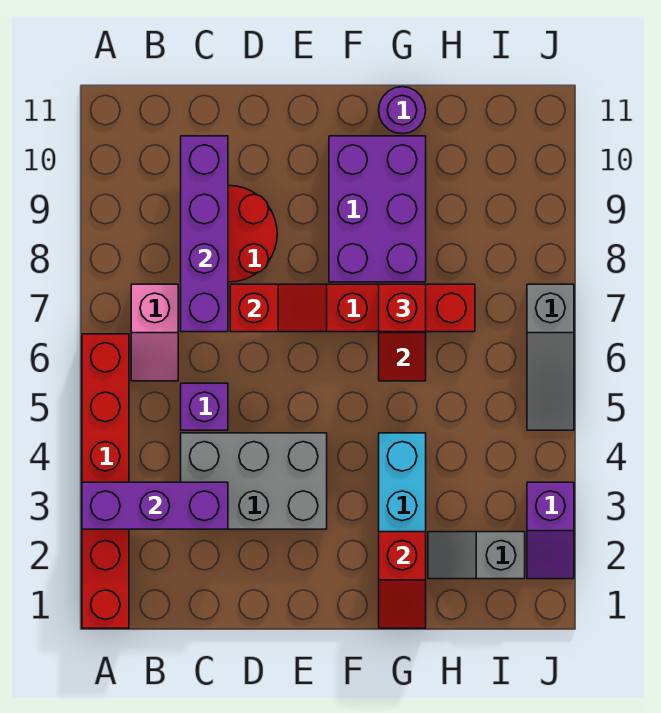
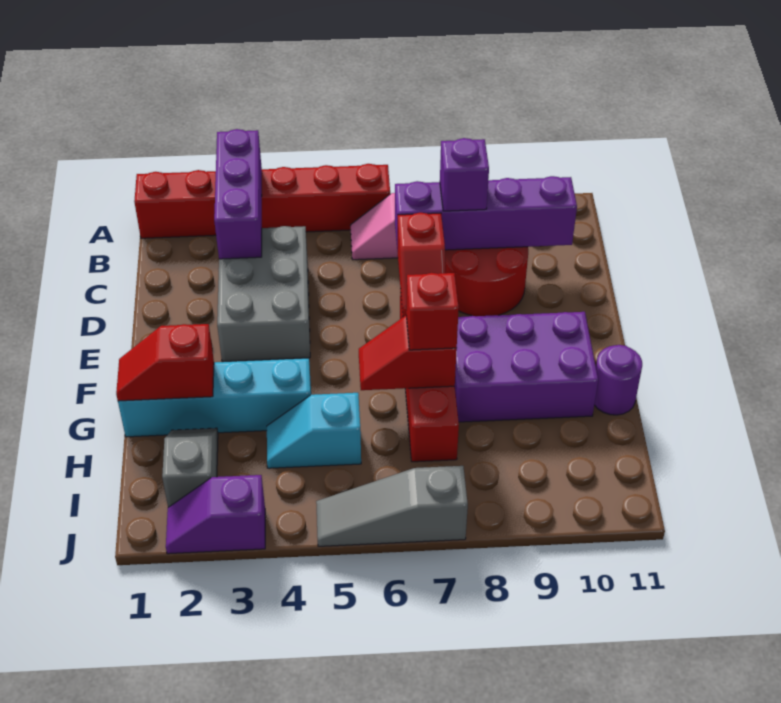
purple 1x1 brick [181,383,228,430] -> purple 1x1 brick moved to [440,138,489,211]
none -> cyan 1x2 slope [267,393,361,468]

